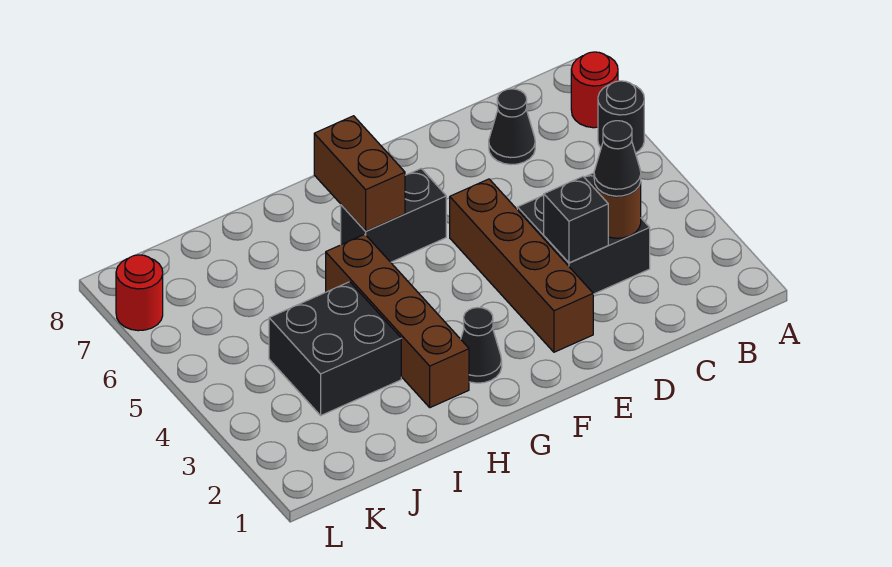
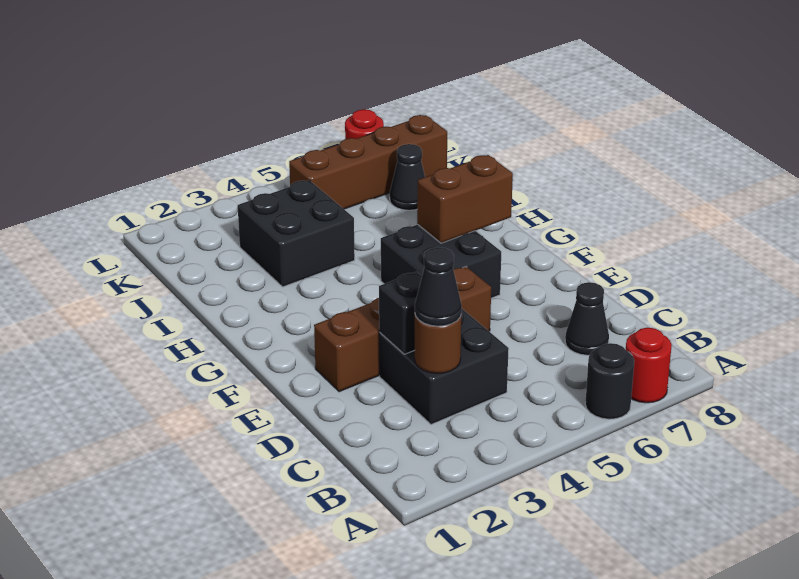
black 1x2 brick [341,169,446,262] -> black 2x2 brick [381,225,501,298]
black 1x1 cone [461,307,502,383] -> black 1x1 cone moved to [390,144,425,210]
brown 1x4 brick [326,234,469,408] -> brown 1x4 brick moved to [289,115,447,209]

